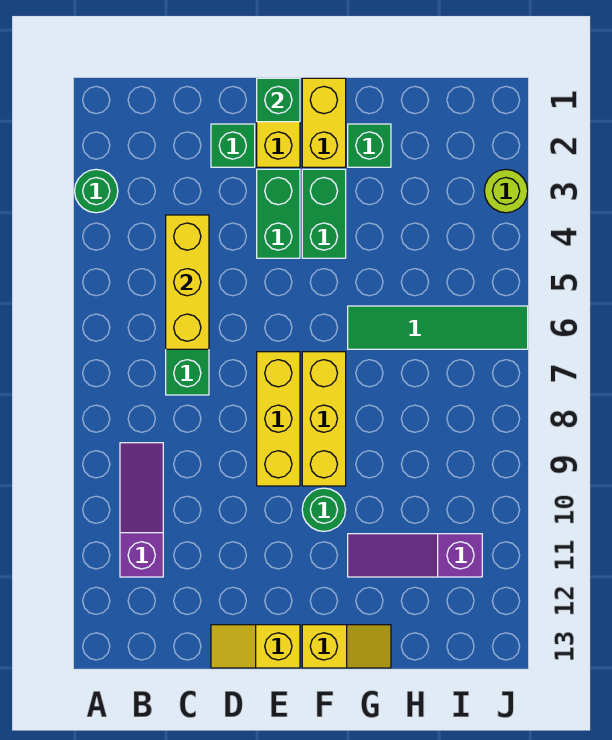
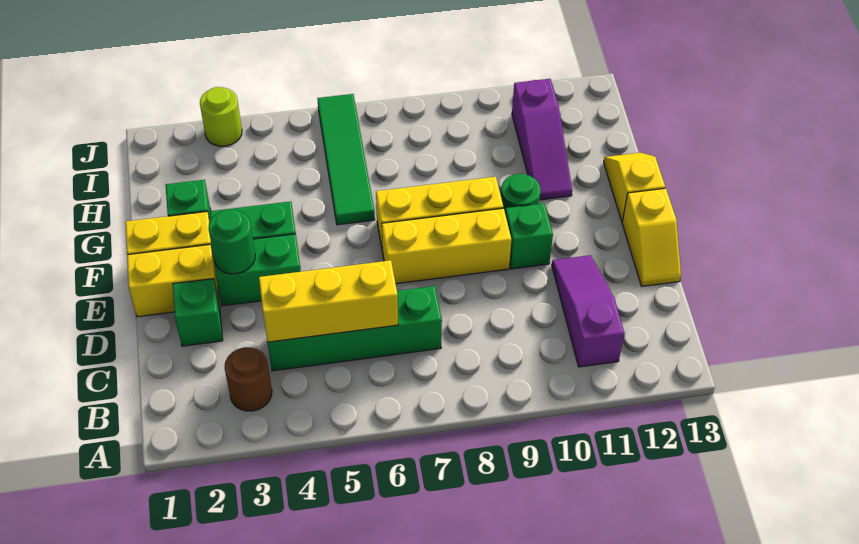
green 1x1 round brick [75,169,118,213] -> green 1x1 round brick moved to [208,210,255,274]
none -> brown 1x1 round brick [225,347,272,411]
purple 1x3 slope [120,443,163,577] -> purple 1x3 slope turned to [552,255,624,367]
green 1x1 brick [257,78,300,122] -> green 1x1 brick moved to [505,203,553,269]

